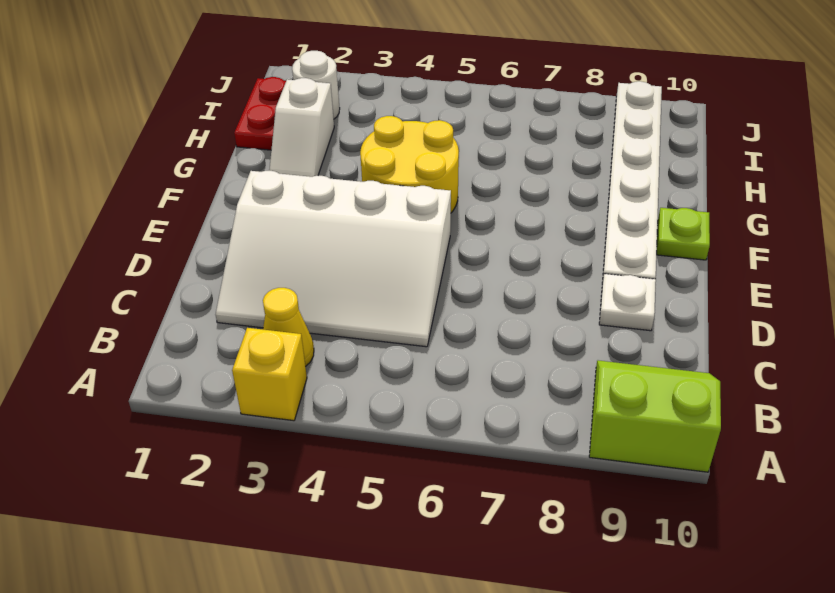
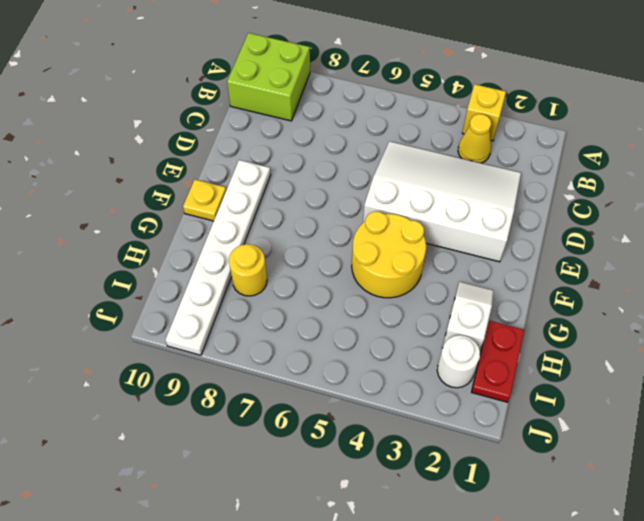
lime 2x2 slope [589,360,721,472] -> lime 2x2 brick [227,33,310,121]
white 1x1 plate [599,274,656,331] -> none
lime 1x1 plate [657,208,710,260] -> yellow 1x1 plate [183,180,226,221]
none -> yellow 1x1 round brick [229,244,267,296]

